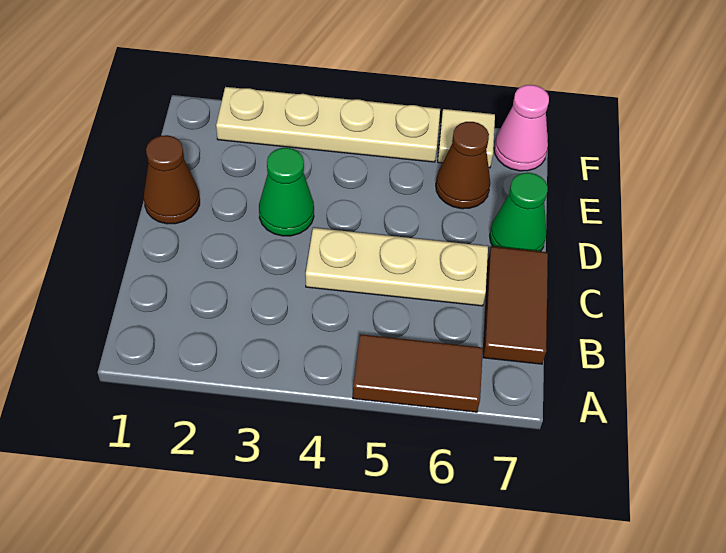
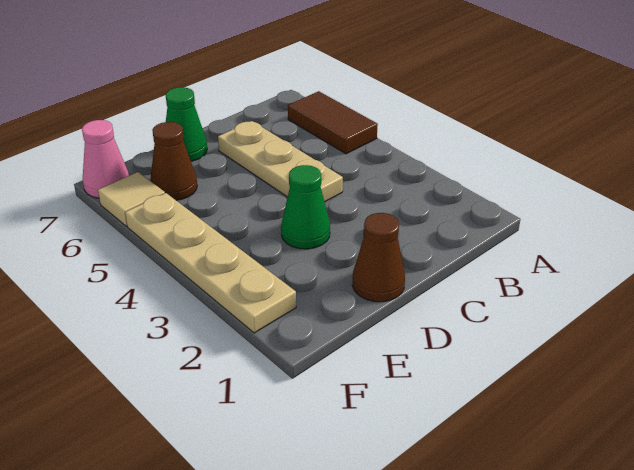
brown 1x2 tile [483,246,548,364] -> none

